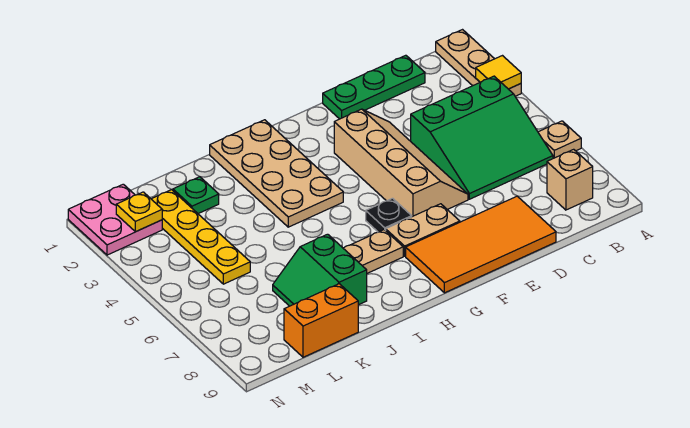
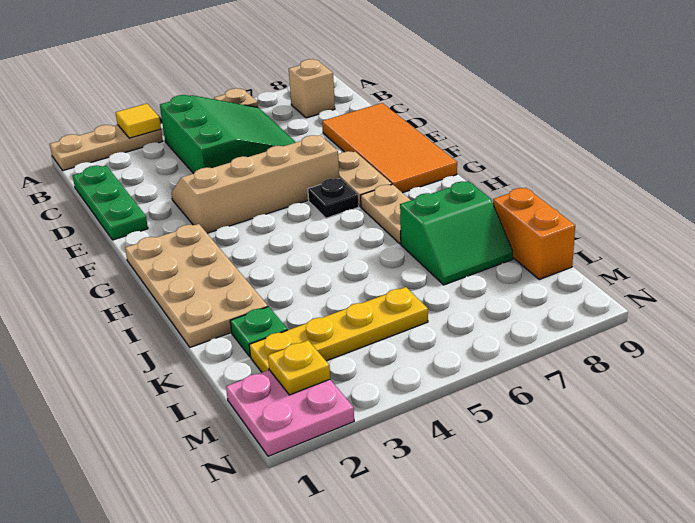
tan 2x4 plate [210,120,343,227] -> tan 2x4 plate turned to [125,224,268,347]

